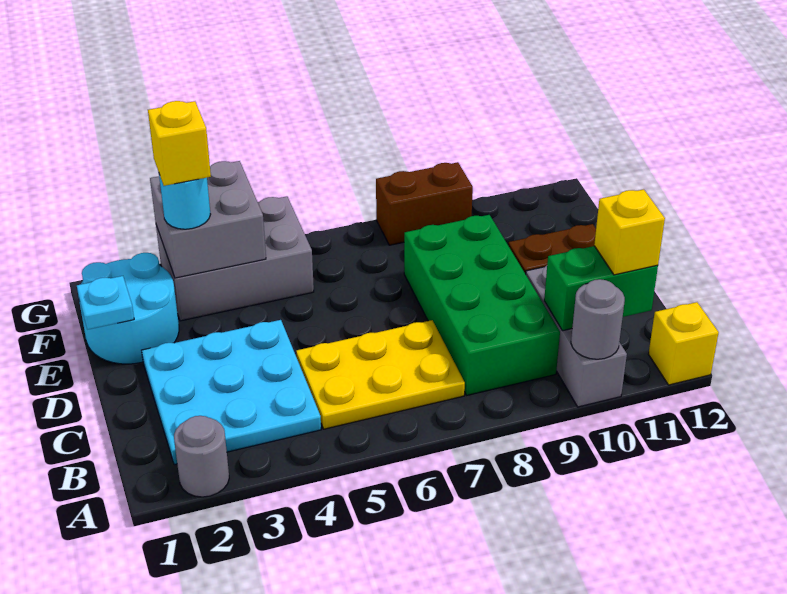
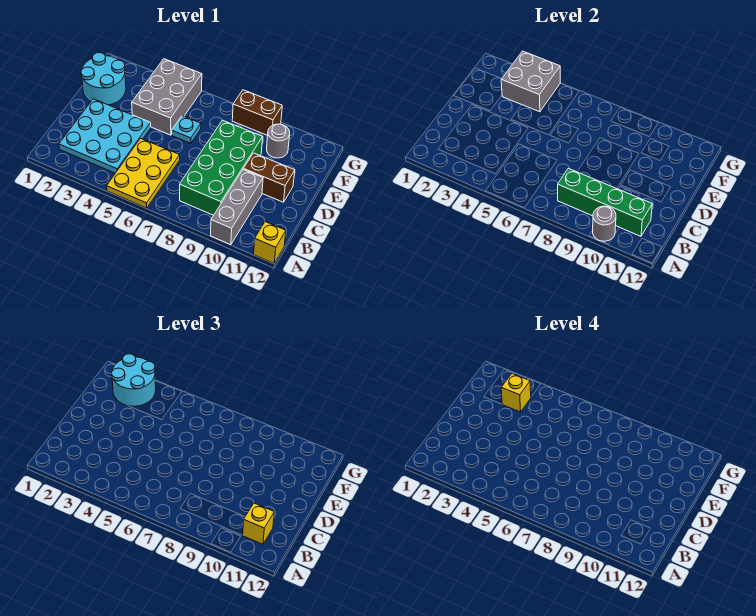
grey 1x1 round brick [174,416,229,497] -> grey 1x1 round brick moved to [267,124,290,158]
yellow 2x3 plate [296,320,465,429] -> yellow 2x3 plate turned to [107,138,180,208]
green 1x2 brick [544,246,658,331] -> green 1x4 brick [558,168,652,236]
cyan 1x1 plate [77,276,134,330] -> cyan 1x1 plate moved to [172,116,201,143]
grey 2x3 brick [156,196,314,321] -> grey 2x3 brick turned to [132,59,202,135]
cyan 1x1 round brick [159,174,211,229] -> cyan 2x2 round brick [112,354,156,406]

